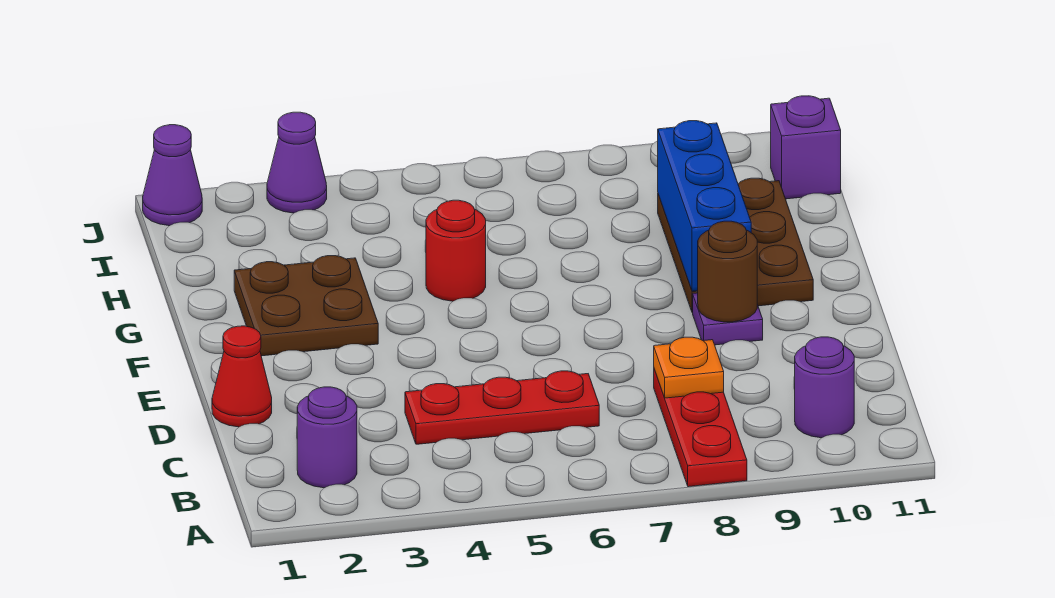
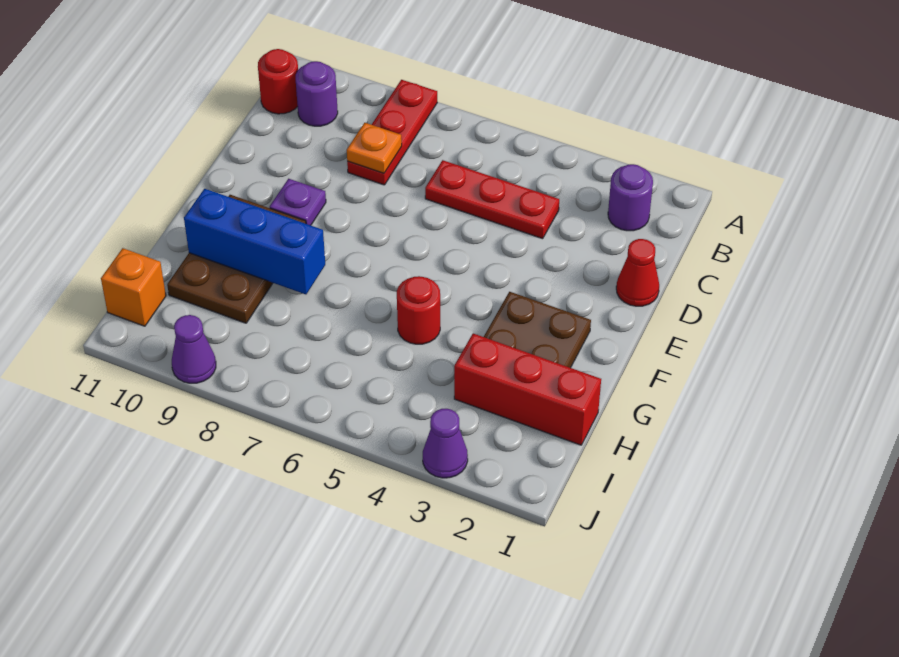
none -> red 1x1 round brick [258,49,298,114]
brown 1x1 round brick [698,221,757,322] -> none
blue 1x3 brick [658,121,751,291] -> blue 1x3 brick turned to [184,189,325,294]
none -> red 1x3 brick [454,334,601,445]
purple 1x1 brick [771,96,841,199] -> orange 1x1 brick [101,248,166,326]
purple 1x1 cone [143,125,202,226] -> purple 1x1 cone moved to [172,315,216,383]

